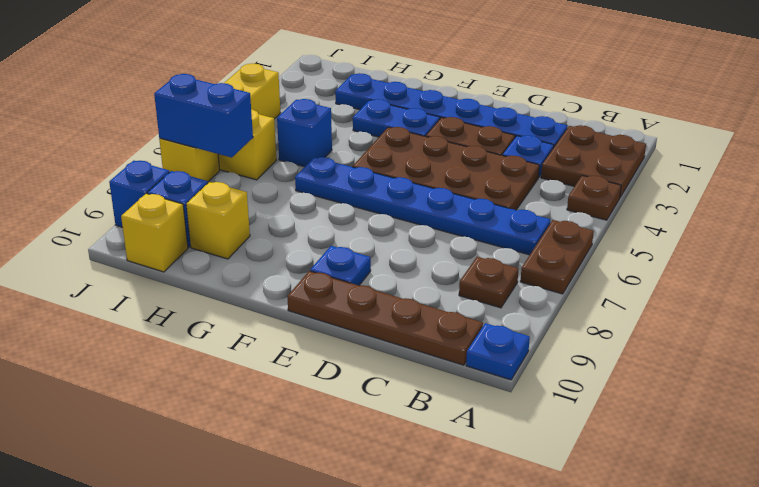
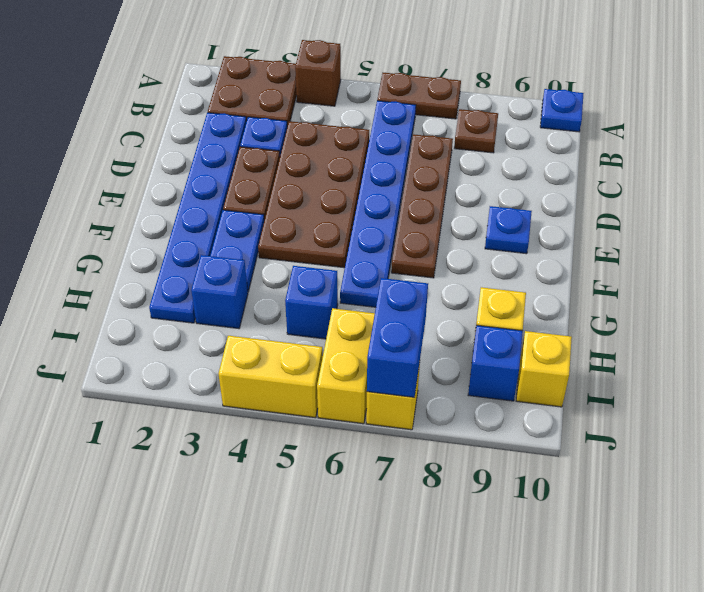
brown 1x1 plate [567,176,621,220] -> brown 1x1 brick [295,40,341,106]
brown 1x4 plate [287,271,483,365] -> brown 1x4 plate moved to [391,134,453,278]
blue 1x1 brick [109,161,169,227] -> blue 1x1 brick moved to [191,255,248,329]

